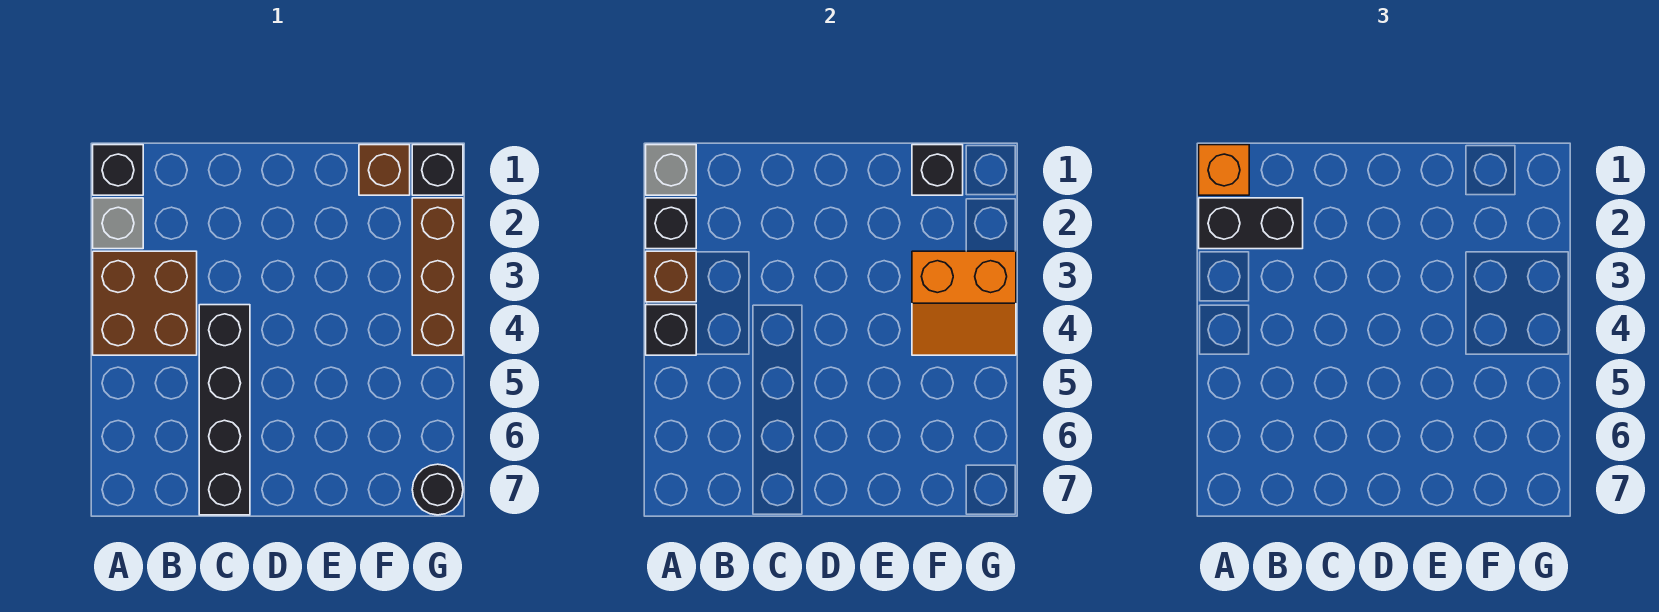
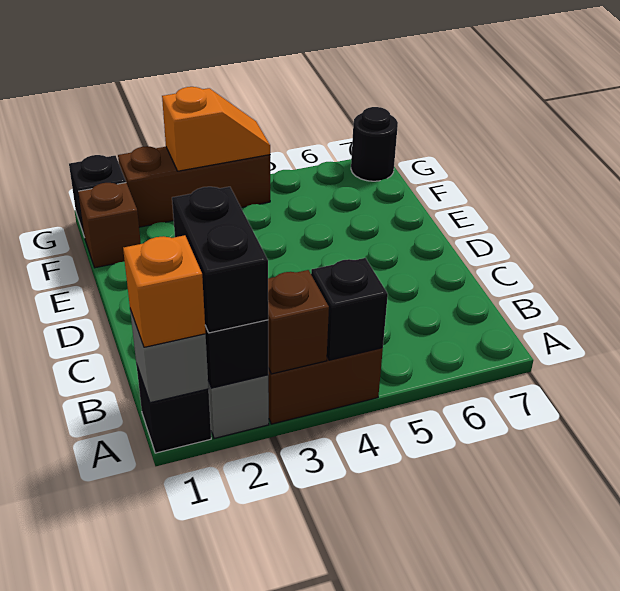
black 1x4 brick [199,305,250,515] -> none
black 1x1 brick [912,145,963,195] -> none
orange 2x2 slope [912,251,1016,355] -> orange 1x2 slope [162,87,270,171]

